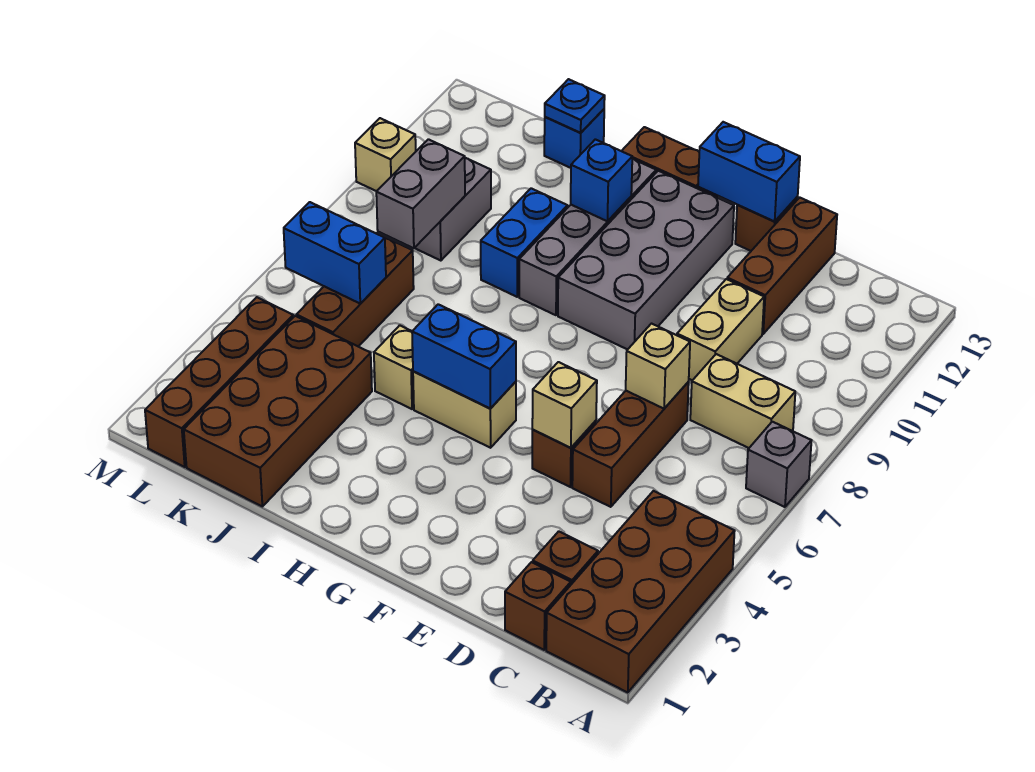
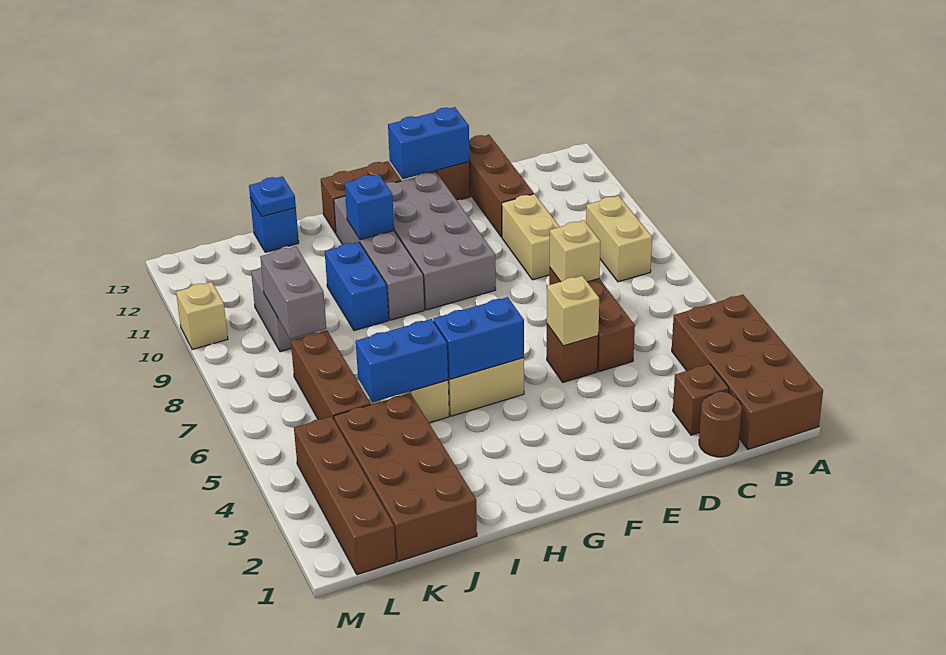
grey 1x1 brick [746,422,811,507] -> none
tan 1x2 brick [690,354,795,448] -> tan 1x2 brick turned to [586,196,652,282]
brown 1x1 brick [505,562,571,650] -> brown 1x1 round brick [699,392,742,457]
blue 1x2 brick [284,202,386,304] -> blue 1x2 brick moved to [356,319,448,402]

